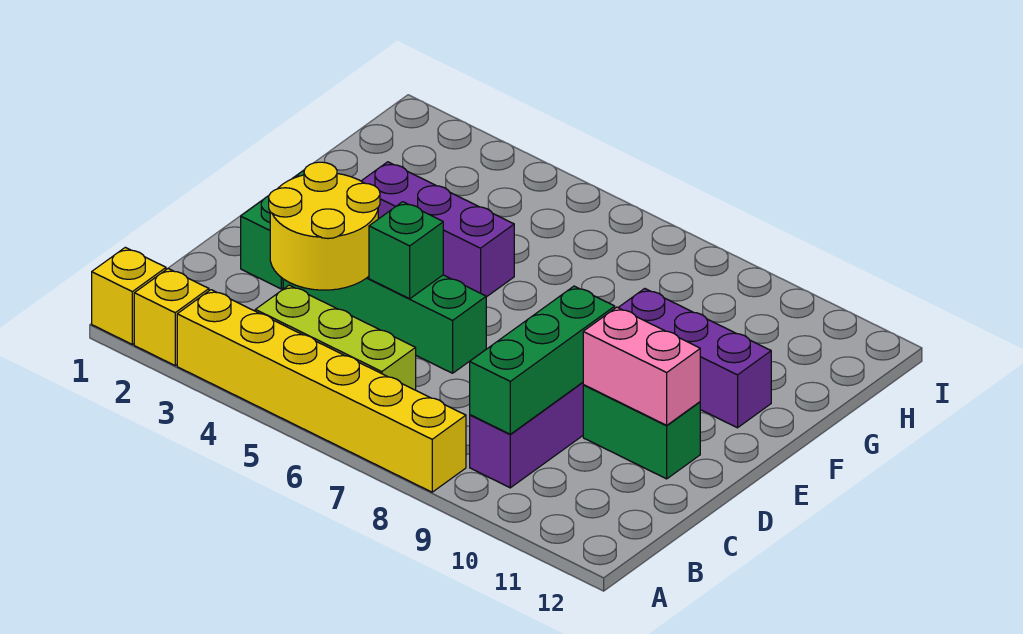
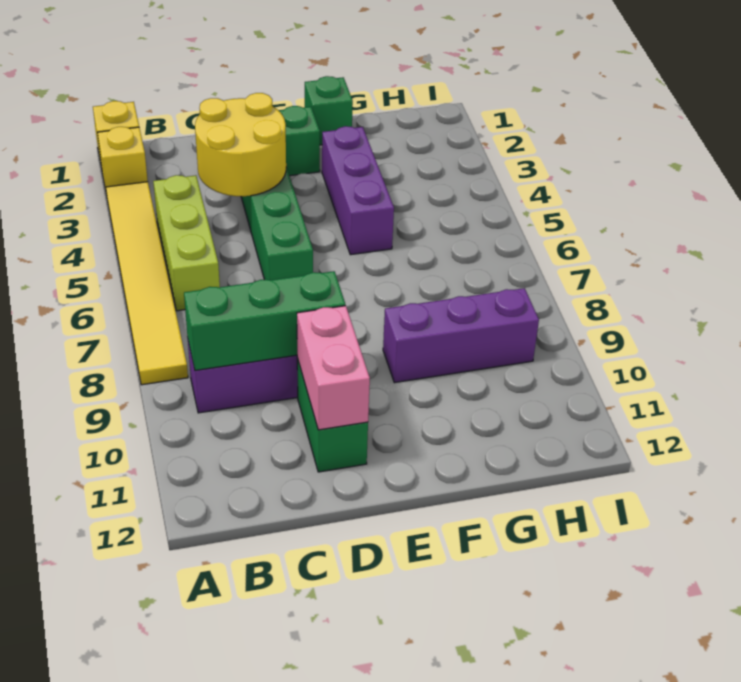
yellow 1x6 brick [177,290,466,492] -> yellow 1x6 tile [106,182,188,385]
green 1x1 brick [369,202,443,299] -> green 1x1 brick moved to [305,76,353,145]
purple 1x3 brick [618,289,771,428] -> purple 1x3 brick turned to [383,288,539,383]

